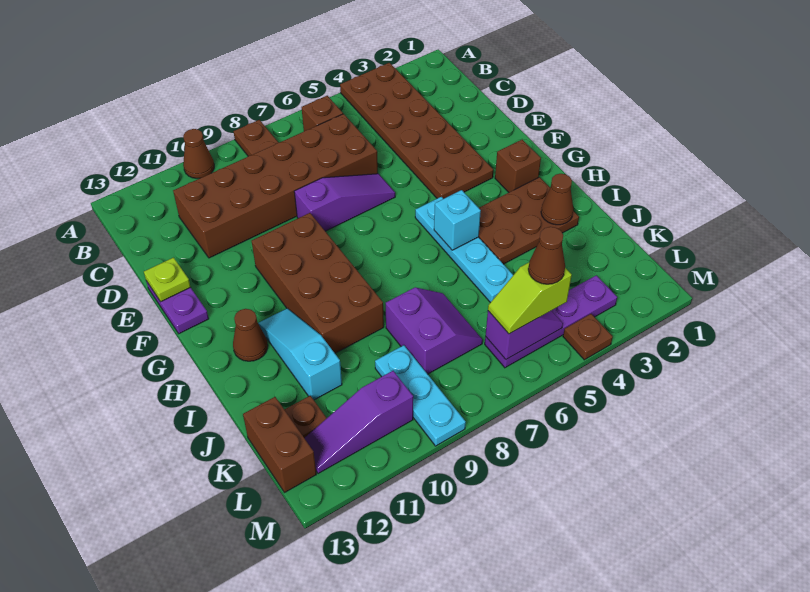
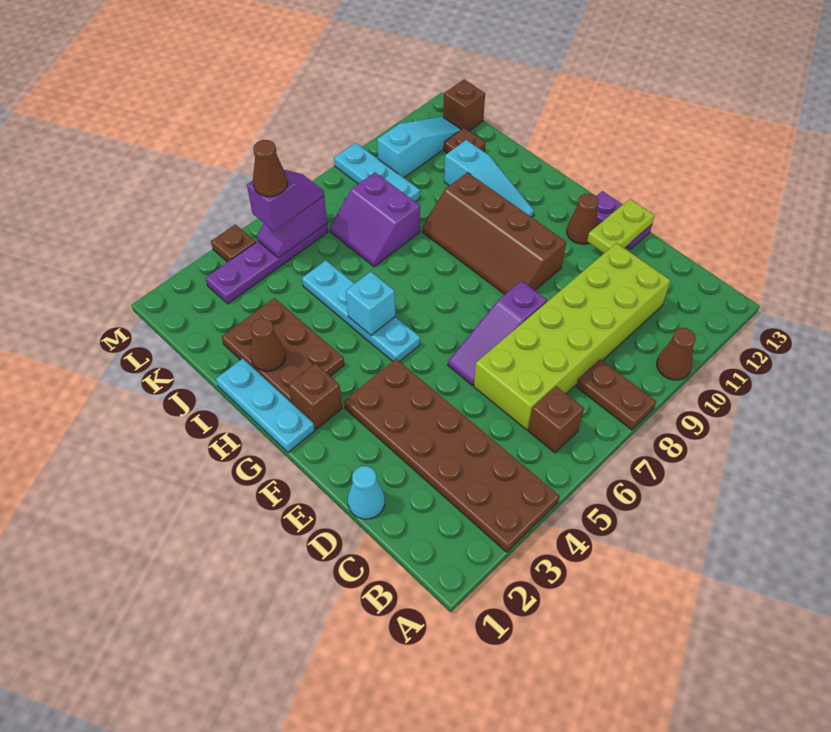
brown 2x6 brick [173,114,378,258] -> lime 2x6 brick [474,243,670,430]
none -> cyan 1x1 cone [348,466,385,519]
lime 1x1 plate [144,258,190,302] -> lime 1x2 plate [587,199,655,253]
brown 2x4 brick [251,213,384,353] -> brown 2x4 slope [422,172,566,294]
none -> cyan 1x3 plate [216,359,315,452]
brown 2x3 plate [479,177,579,264] -> brown 2x3 plate turned to [222,298,344,403]
brown 1x1 cone [233,309,268,361] -> brown 1x1 cone moved to [567,194,598,244]
brown 1x2 brick [243,397,316,493] -> brown 1x1 brick [443,80,485,131]
lime 1x2 slope [488,263,572,334] -> purple 1x2 slope [247,170,324,231]
purple 1x3 slope [305,371,413,474] -> cyan 1x3 slope [377,117,461,178]

